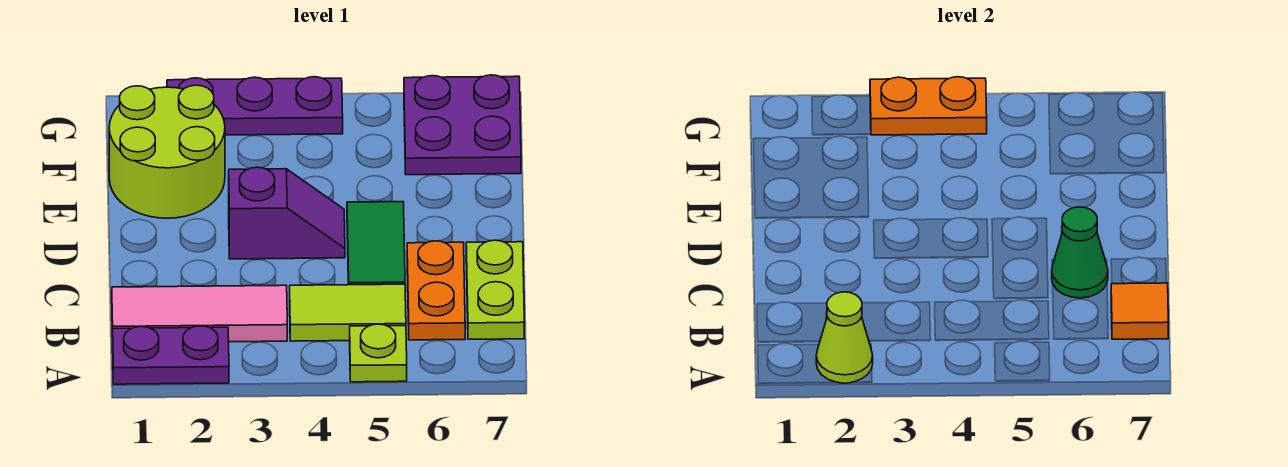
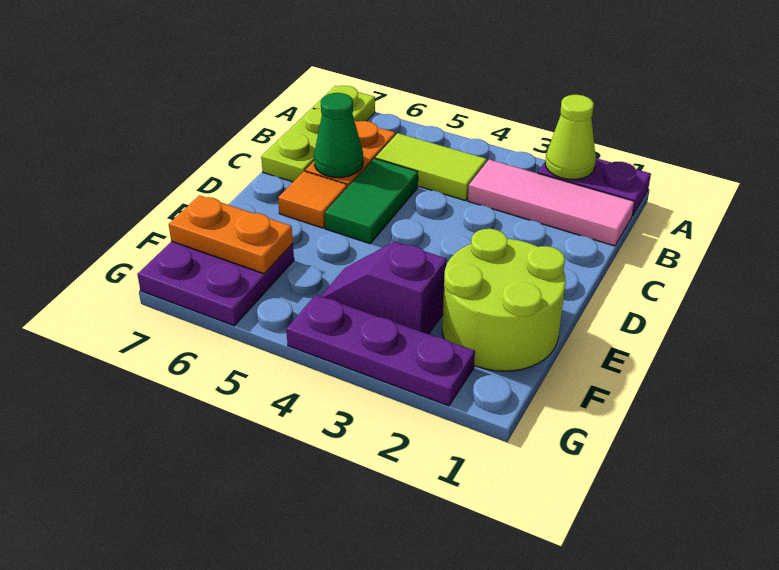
lime 1x1 plate [350,324,407,382] -> lime 1x1 plate moved to [313,86,375,122]
orange 1x1 tile [1111,283,1168,339] -> orange 1x1 tile moved to [278,171,347,228]
purple 1x2 slope [229,167,345,259] -> purple 1x2 slope moved to [321,241,447,334]
orange 1x2 plate [870,77,987,135] -> orange 1x2 plate moved to [169,195,293,274]

